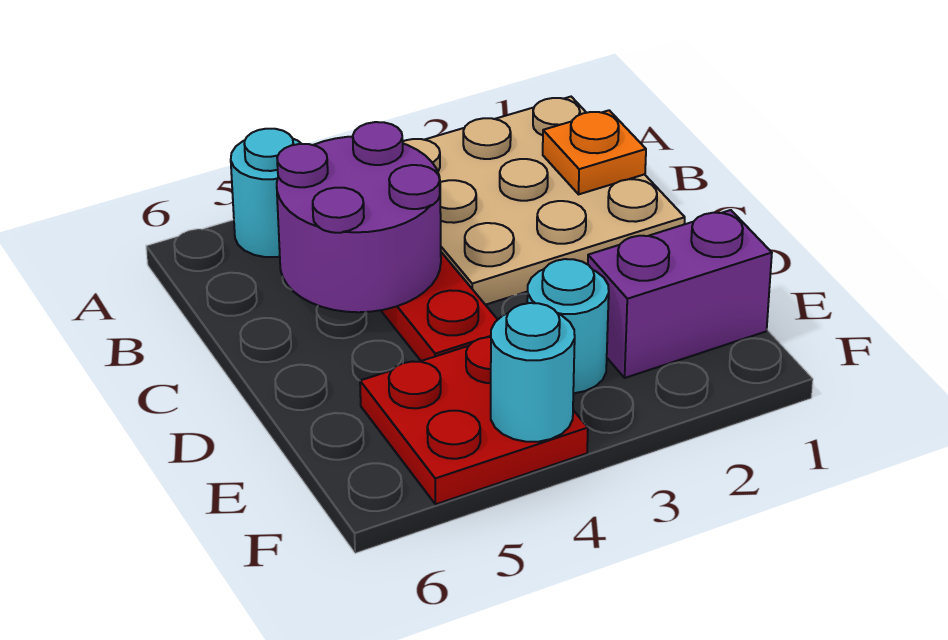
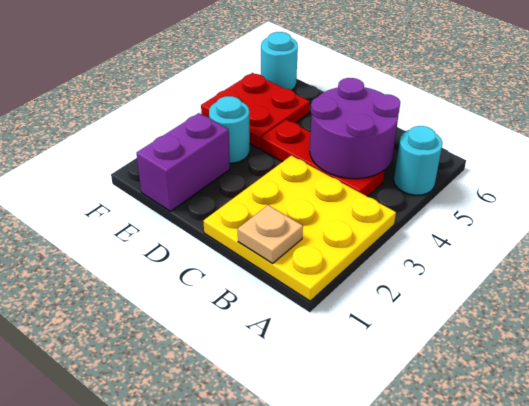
tan 3x3 plate [403,97,685,305] -> yellow 3x3 plate [203,156,396,301]
orange 1x1 plate [543,110,646,194] -> tan 1x1 plate [238,205,303,263]
cyan 1x1 round brick [491,303,575,442] -> cyan 1x1 round brick moved to [261,32,298,90]

